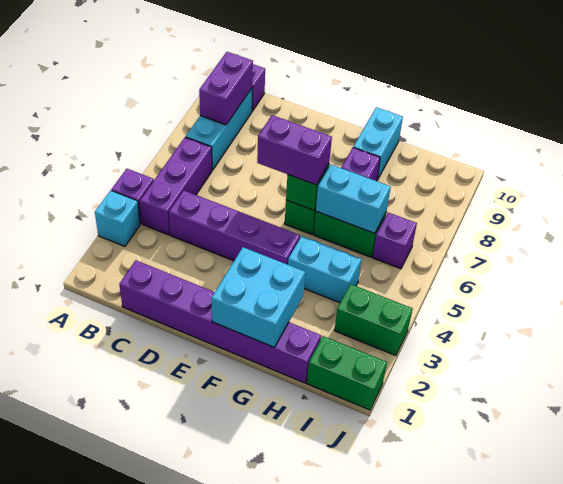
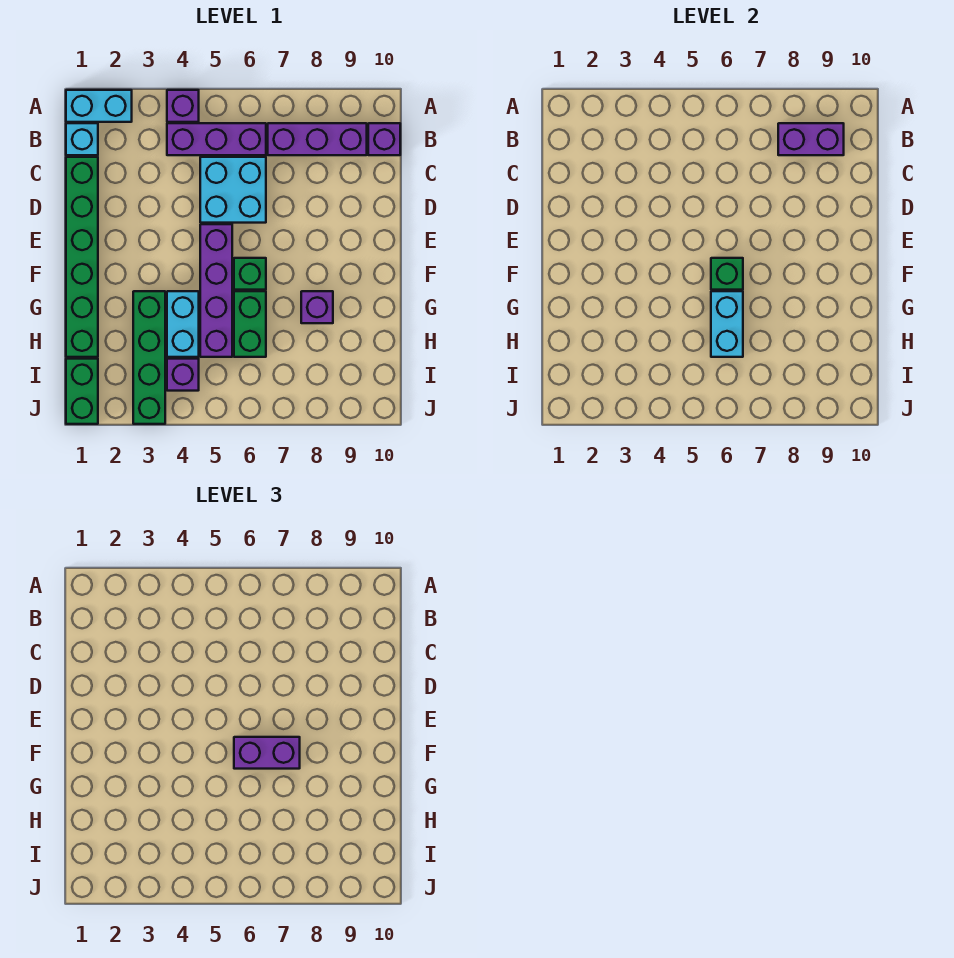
cyan 1x1 brick [95,190,140,246] -> cyan 1x1 brick moved to [66,123,98,155]
cyan 1x3 brick [186,88,252,170] -> purple 1x3 brick [268,123,367,155]
purple 1x6 brick [119,260,321,383] -> green 1x6 brick [66,157,98,357]
purple 1x4 brick [169,190,300,265] -> purple 1x4 brick moved to [200,224,232,357]
purple 1x2 brick [257,115,332,185] -> purple 1x2 brick turned to [234,737,300,769]
cyan 2x2 brick [211,247,305,347] -> cyan 2x2 brick moved to [200,157,266,223]
cyan 1x2 brick [353,107,403,180] -> cyan 1x2 brick moved to [66,90,132,122]
green 1x2 brick [334,284,413,356] -> green 1x4 brick [133,291,165,424]
purple 1x1 brick [373,213,417,269] -> purple 1x1 brick moved to [167,359,199,391]

